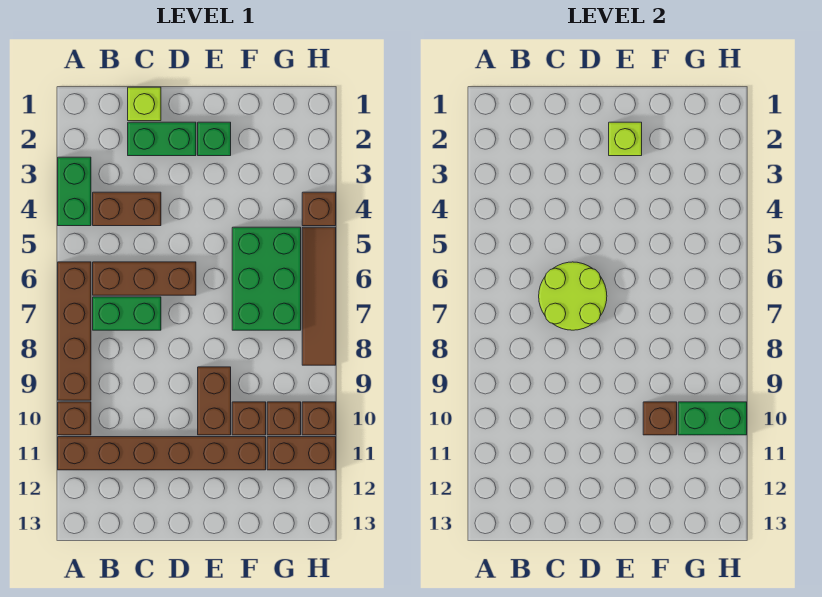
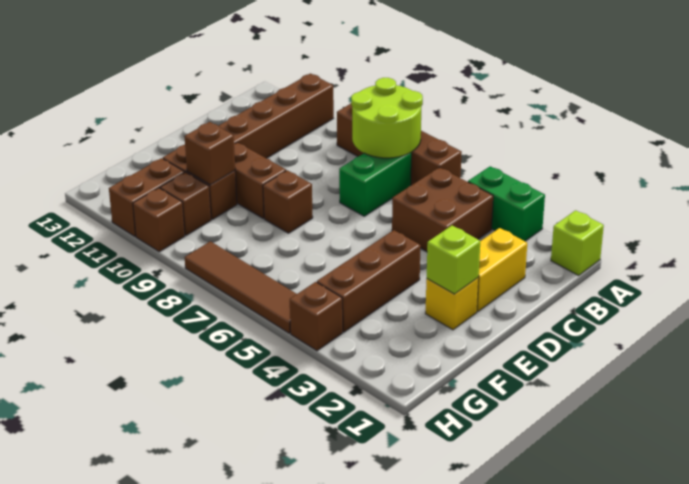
brown 1x1 brick [58,402,91,435] -> brown 1x1 brick moved to [263,170,313,233]
brown 1x2 brick [93,192,161,226] -> brown 2x2 brick [392,167,493,252]
brown 1x3 brick [93,262,196,295] -> brown 1x3 brick moved to [317,230,421,332]
lime 1x1 brick [128,87,161,121] -> lime 1x1 brick moved to [551,210,604,275]
green 1x2 brick [128,122,196,156] -> yellow 1x2 brick [477,228,527,312]
lime 2x2 round brick [539,262,607,330] -> lime 2x2 round brick moved to [351,78,423,158]
green 1x1 brick [198,122,231,156] -> yellow 1x1 brick [425,278,479,330]
green 2x3 brick [232,227,301,330] -> none
green 1x2 brick [678,402,747,435] -> none

